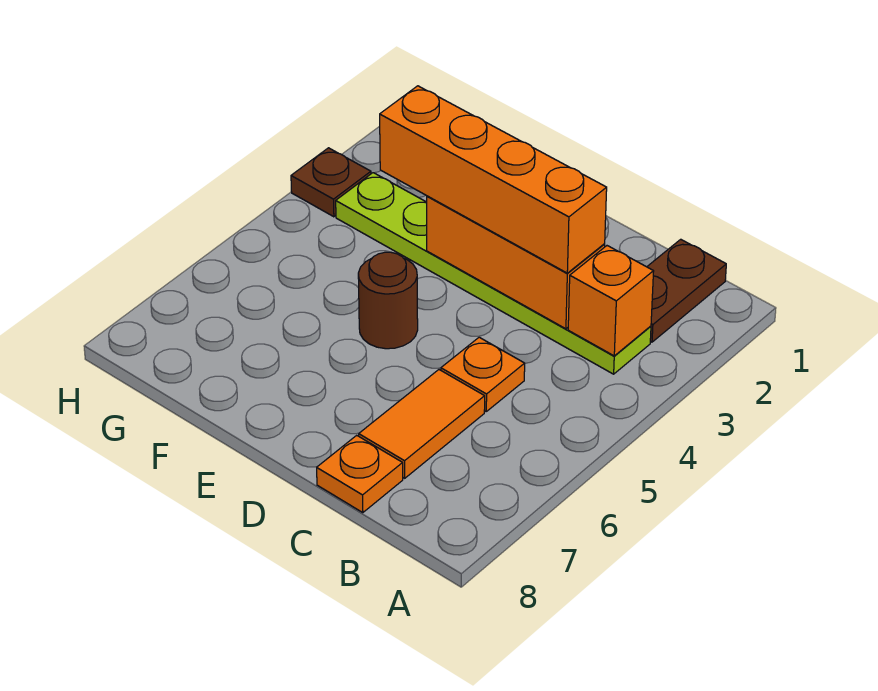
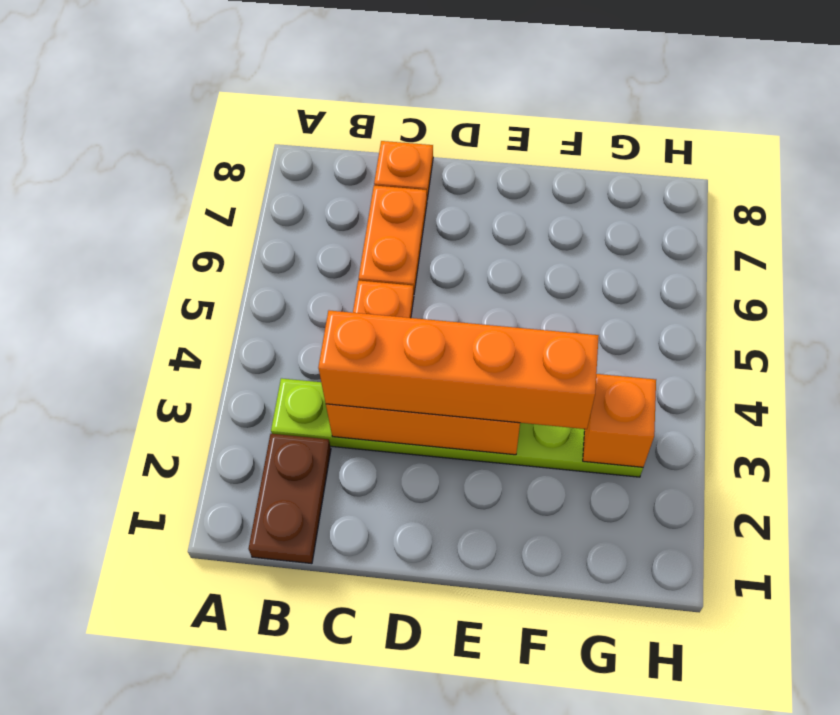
orange 1x1 brick [568,246,654,356] -> orange 1x1 brick moved to [583,374,656,467]
orange 1x2 tile [359,370,485,478] -> orange 1x2 plate [359,186,427,292]
brown 1x1 round brick [358,252,418,349] -> none
brown 1x1 plate [291,148,371,217] -> none

